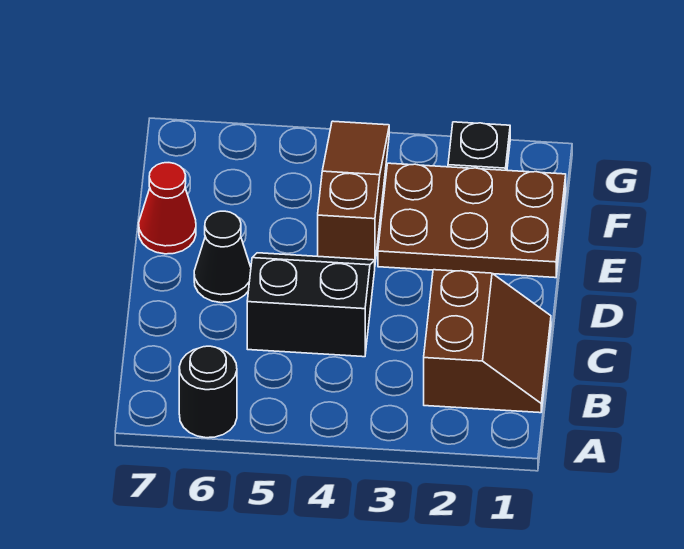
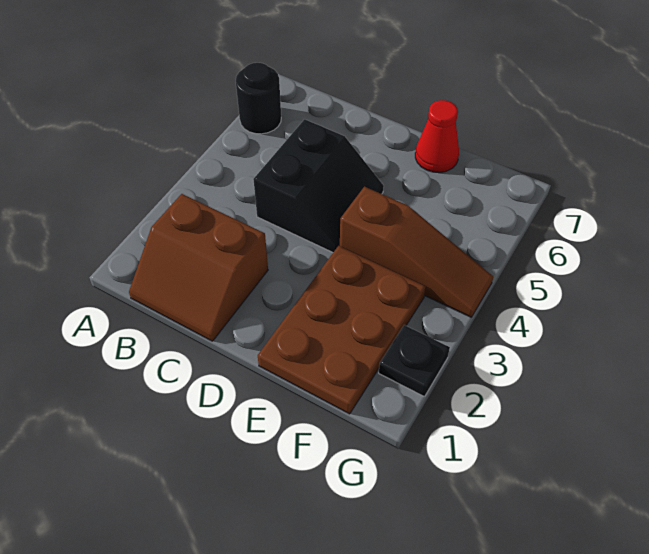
black 1x1 cone [194,211,251,303] -> none

